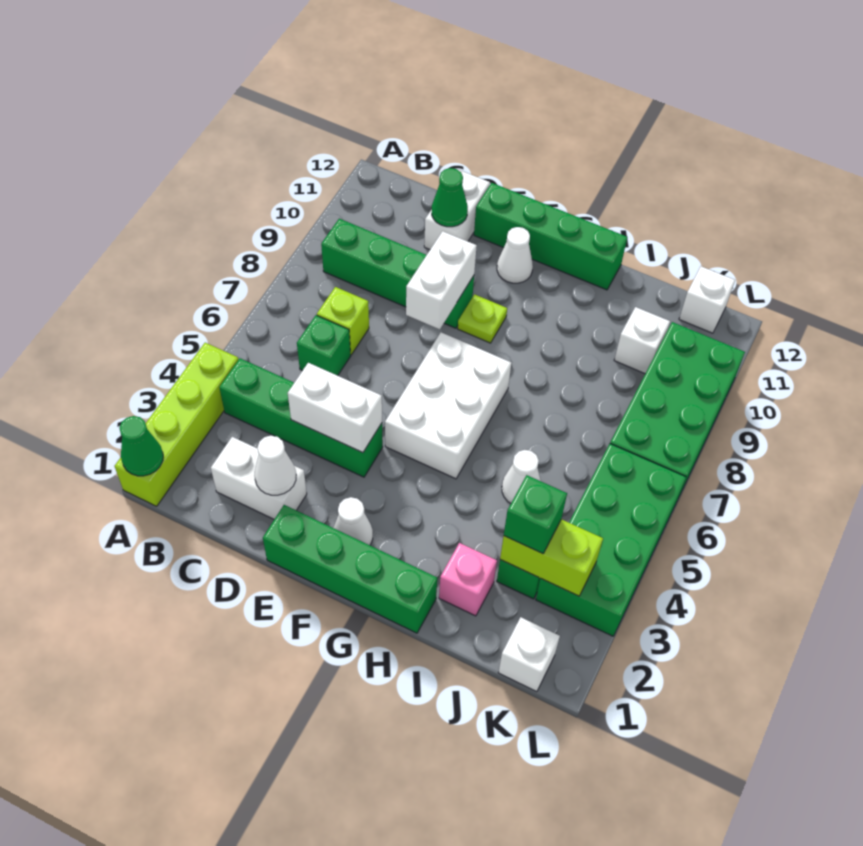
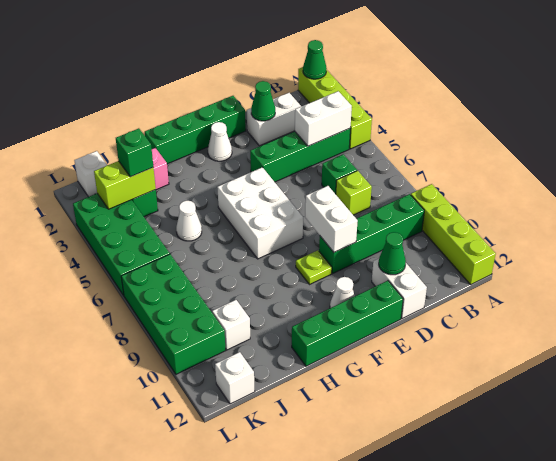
none -> lime 1x4 brick [411,184,496,284]
white 1x1 cone [255,436,296,495] -> green 1x1 cone [251,81,275,121]
white 1x2 brick [288,363,382,453] -> white 1x2 brick moved to [295,91,352,146]

